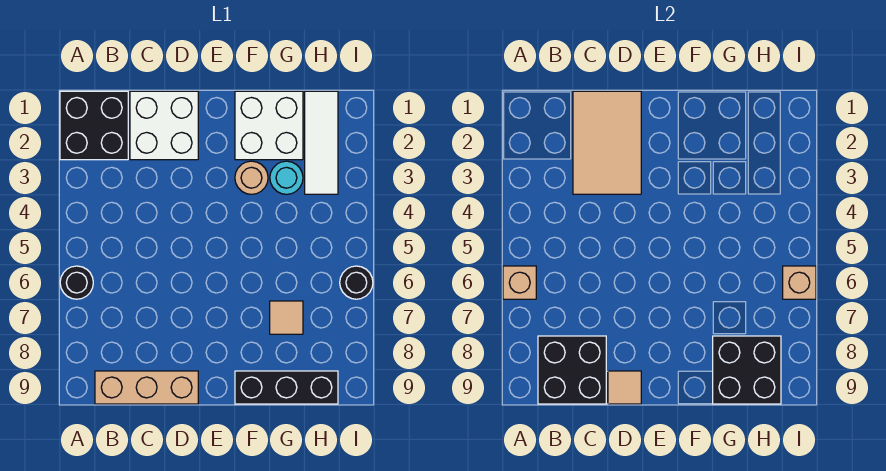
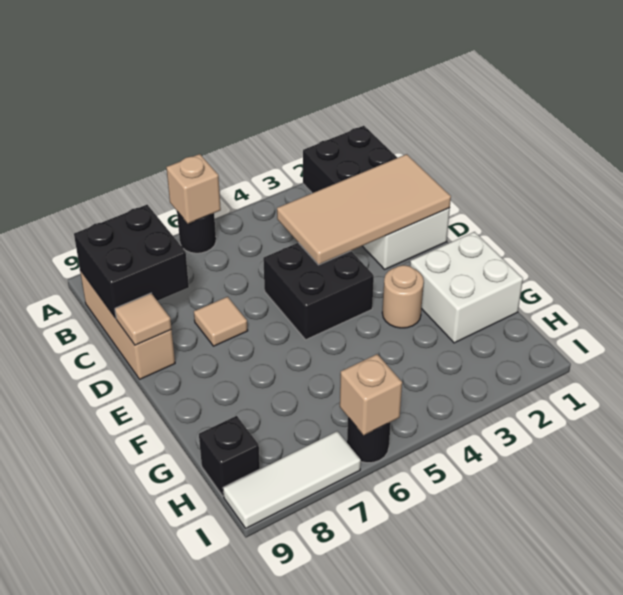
tan 2x3 tile [573,91,641,194] -> tan 2x4 tile [277,154,451,265]
black 1x3 brick [235,371,338,404] -> black 1x1 brick [199,416,260,496]
cyan 1x1 round brick [270,161,303,194] -> none
tan 1x1 tile [270,301,303,334] -> tan 1x1 tile moved to [194,297,248,346]
black 2x2 brick [713,336,781,404] -> black 2x2 brick moved to [263,243,374,340]
white 1x3 tile [305,91,338,194] -> white 1x3 tile moved to [223,431,361,528]

